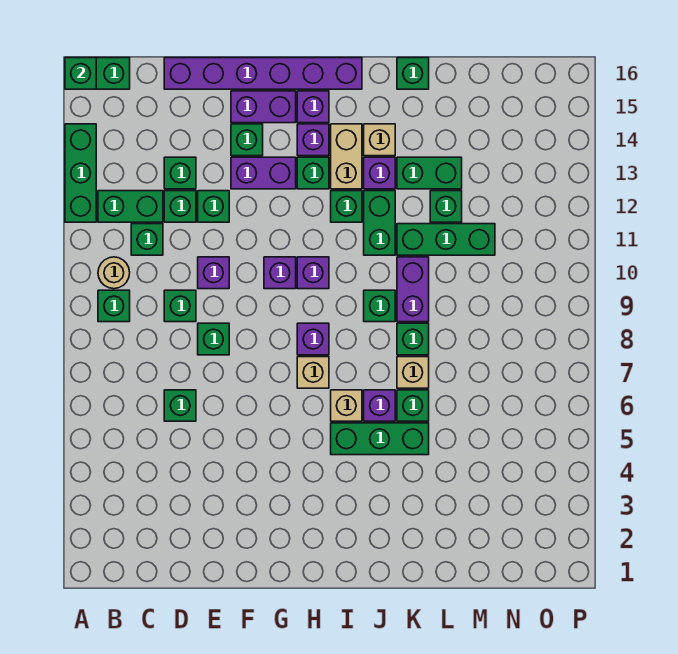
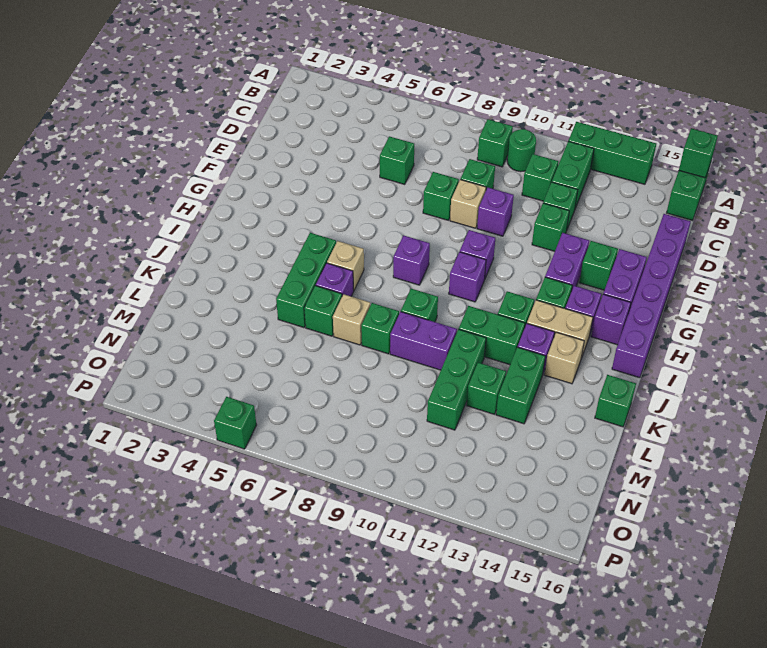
tan 1x1 round brick [98,257,130,289] -> green 1x1 round brick [507,129,536,172]
green 1x1 brick [164,157,196,189] -> green 1x1 brick moved to [214,397,256,449]
tan 1x1 brick [297,357,329,388] -> tan 1x1 brick moved to [450,179,486,228]

